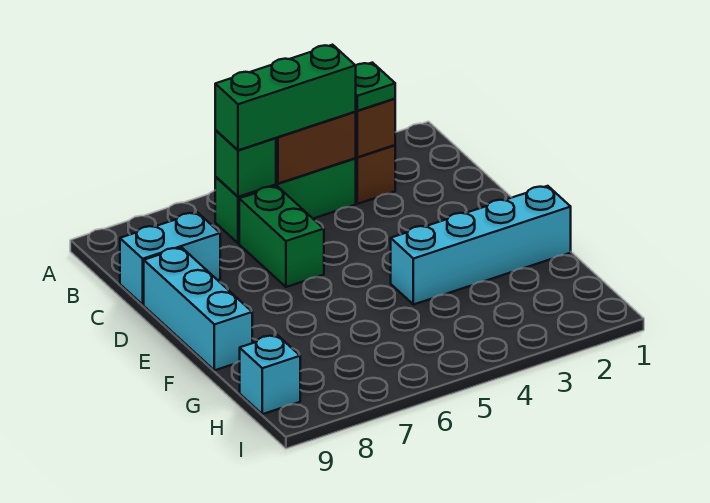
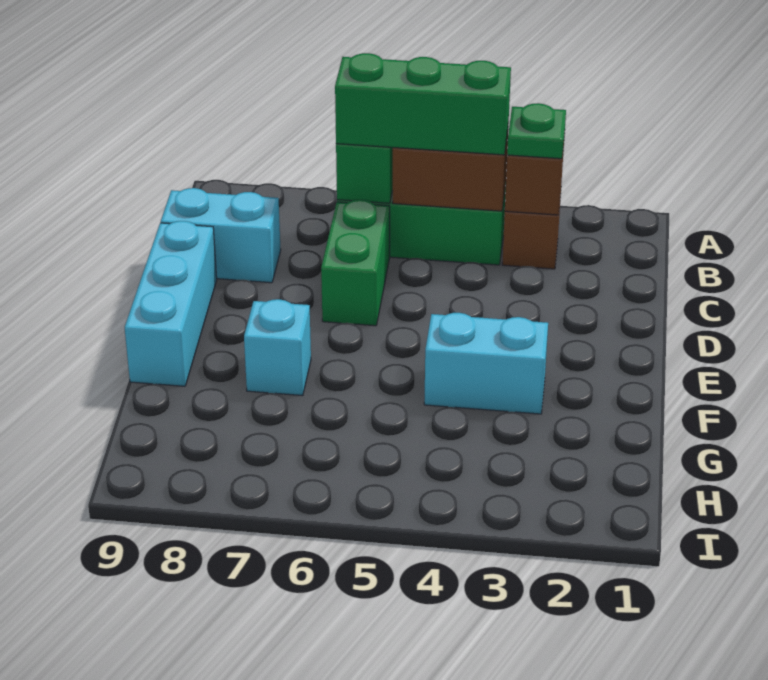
cyan 1x4 brick [391,186,571,305] -> cyan 1x2 brick [424,313,548,414]
cyan 1x1 brick [240,335,300,414] -> cyan 1x1 brick moved to [244,299,311,396]

